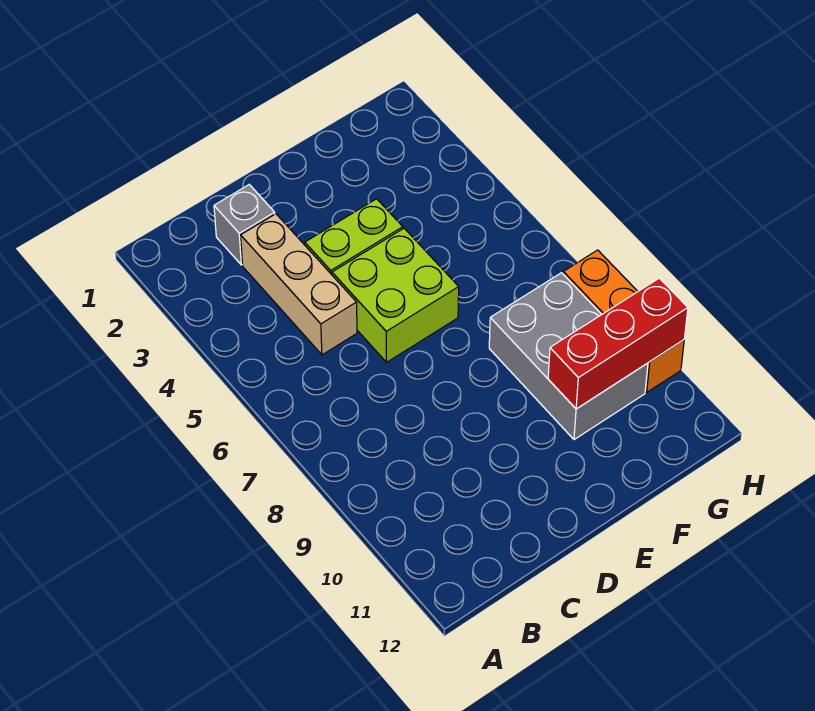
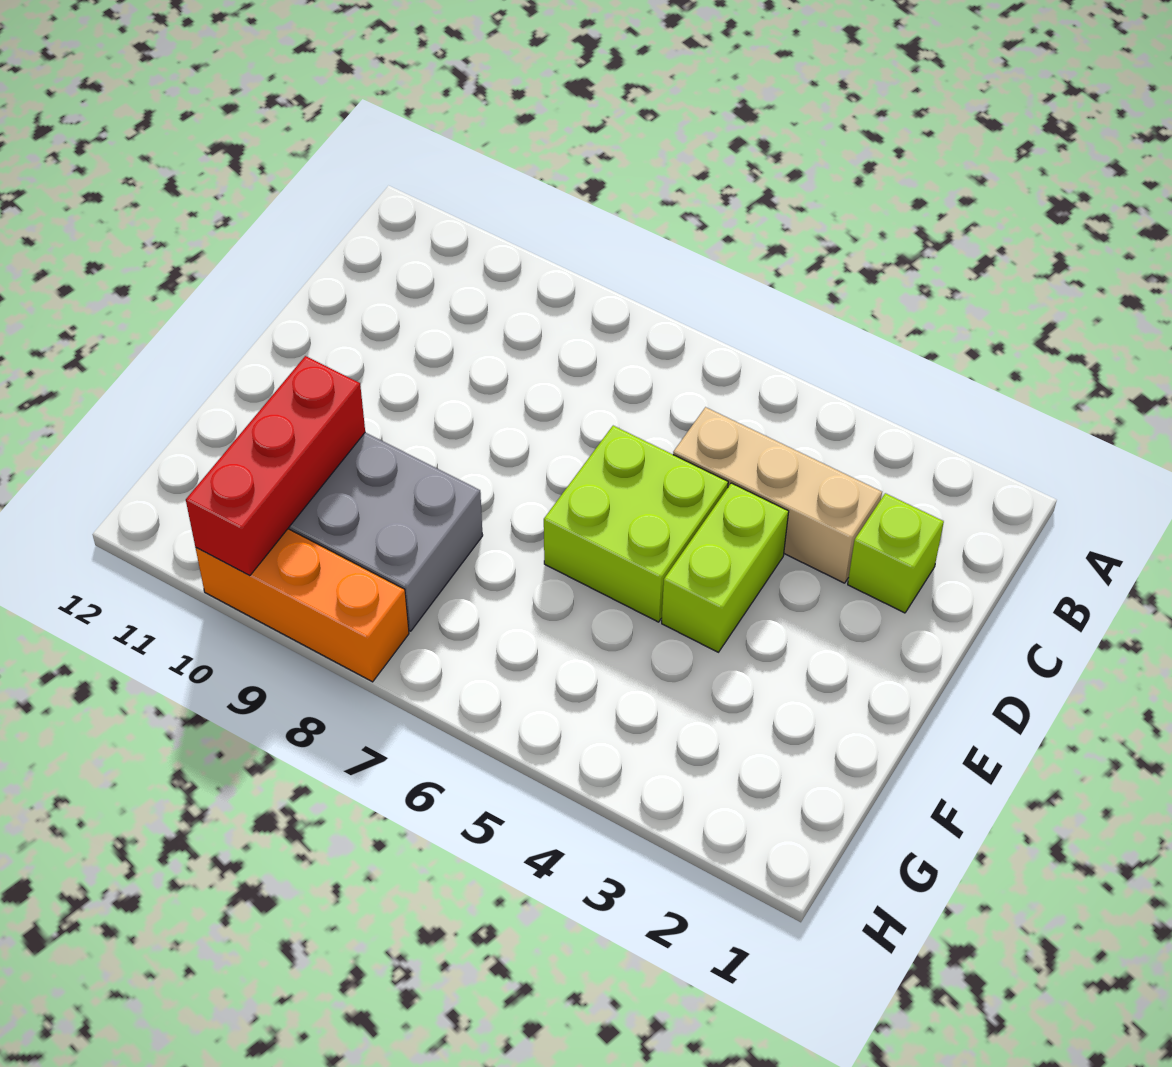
grey 1x1 brick [214,185,275,265] -> lime 1x1 brick [848,493,944,613]

